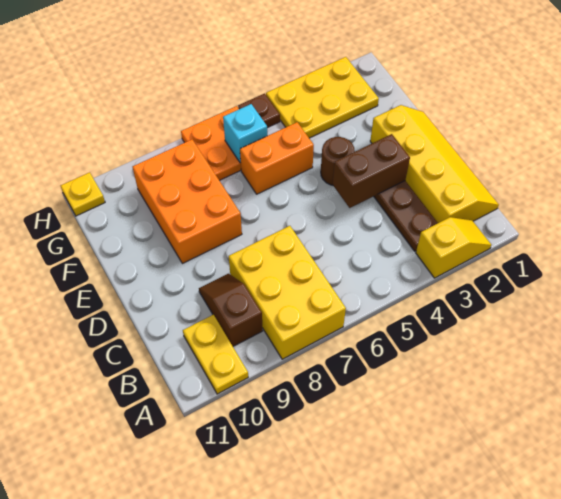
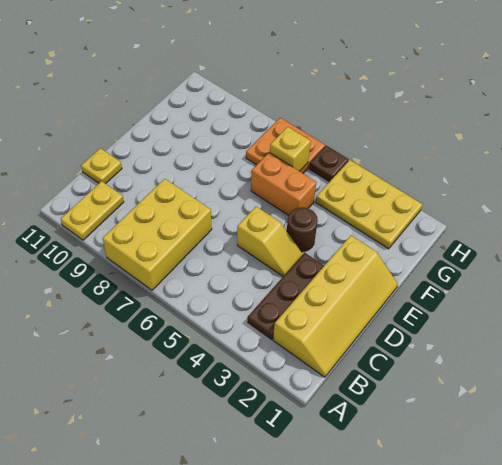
yellow 1x2 slope [416,217,491,278] -> yellow 1x2 slope moved to [237,207,303,276]
brown 1x2 slope [199,274,263,346] -> none
brown 1x2 brick [333,134,410,208] -> none
orange 2x3 brick [133,140,242,264] -> none
cyan 1x1 brick [223,104,267,163] -> yellow 1x1 brick [270,127,311,171]
yellow 1x1 plate [61,172,105,216] -> yellow 1x1 plate moved to [81,148,122,184]

